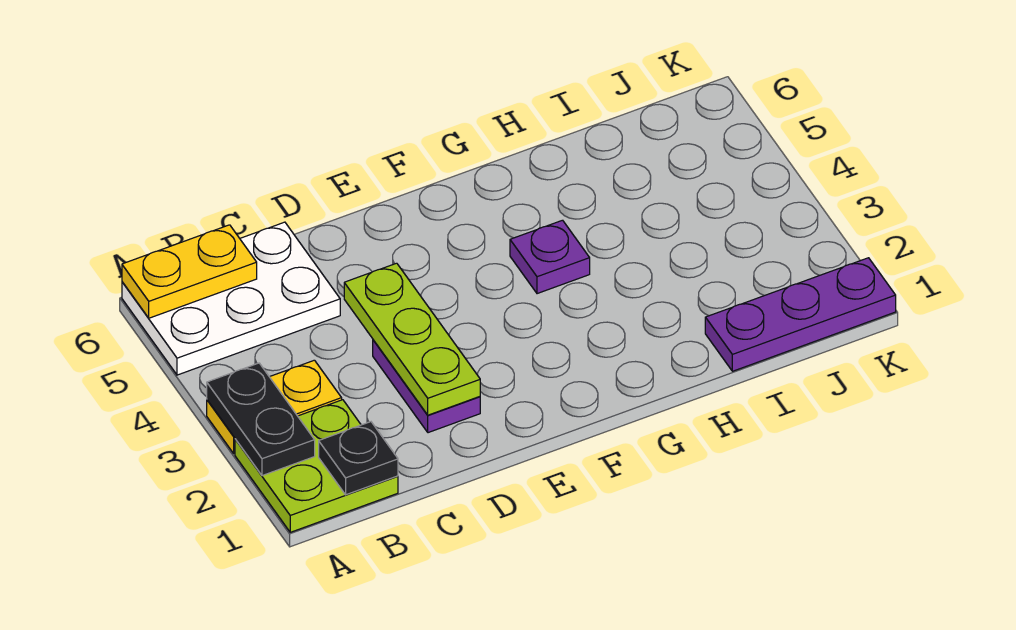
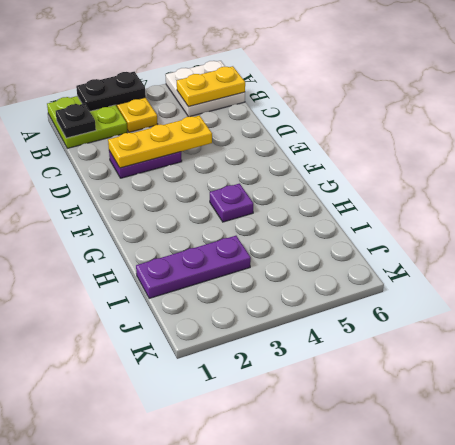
white 2x3 plate [122,222,340,375] -> white 2x2 plate [166,61,245,117]
yellow 1x2 plate [122,225,257,318] -> yellow 1x2 plate turned to [177,66,245,107]
lime 1x3 plate [344,263,480,415] -> yellow 1x3 plate [108,116,212,168]
purple 1x3 plate [705,258,896,371] -> purple 1x3 plate turned to [136,236,251,299]

